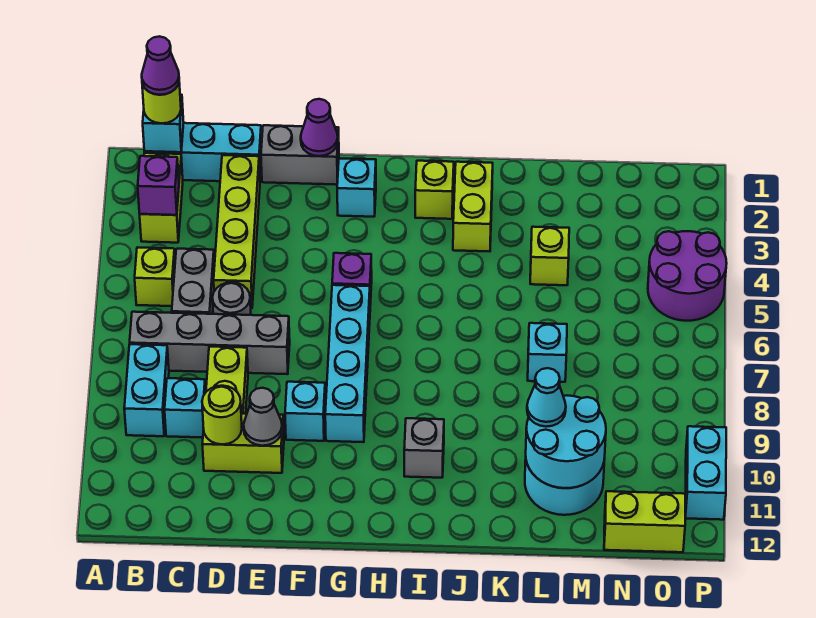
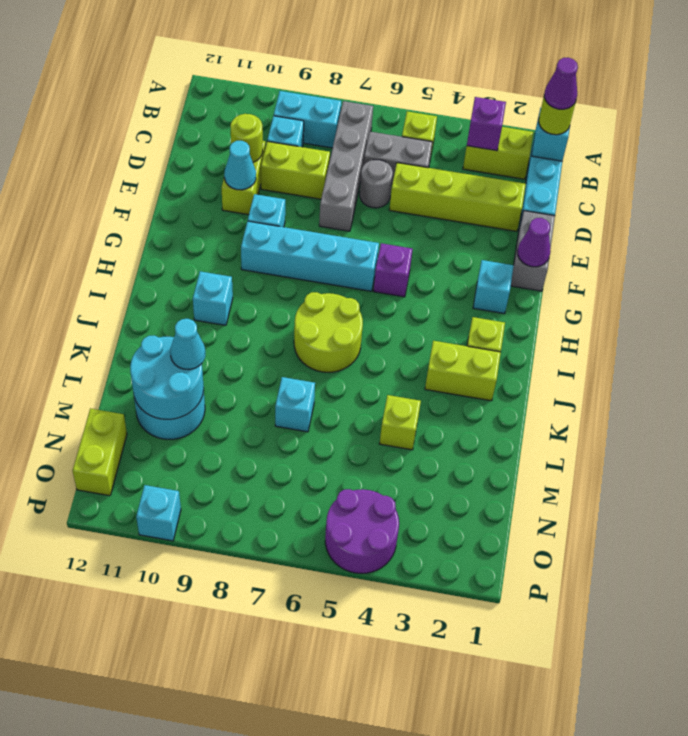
grey 1x1 cone [244,388,282,446] -> cyan 1x1 cone [224,141,256,190]
none -> lime 2x2 round brick [294,292,363,372]
grey 1x1 brick [404,418,444,478] -> cyan 1x1 brick [193,271,233,325]
cyan 1x2 brick [685,426,726,520] -> cyan 1x1 brick [136,485,181,541]

